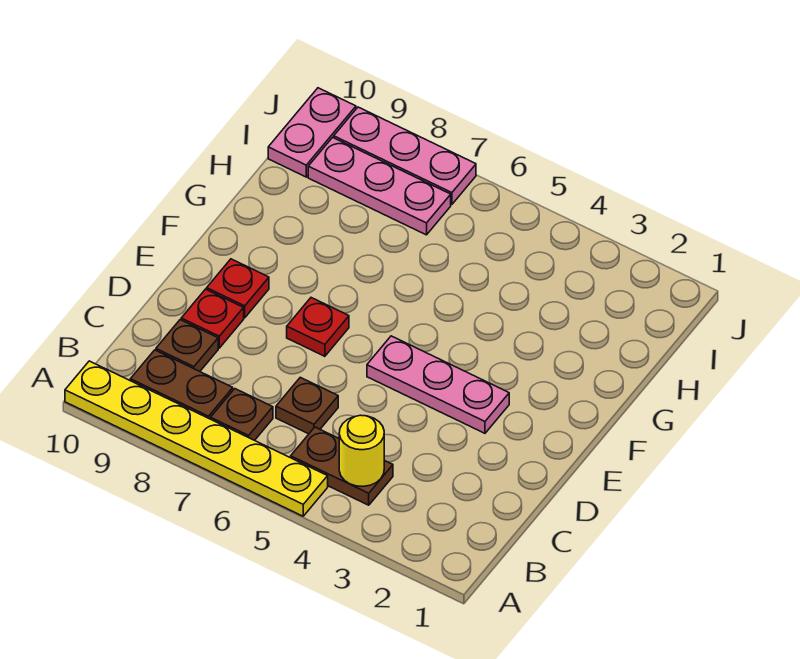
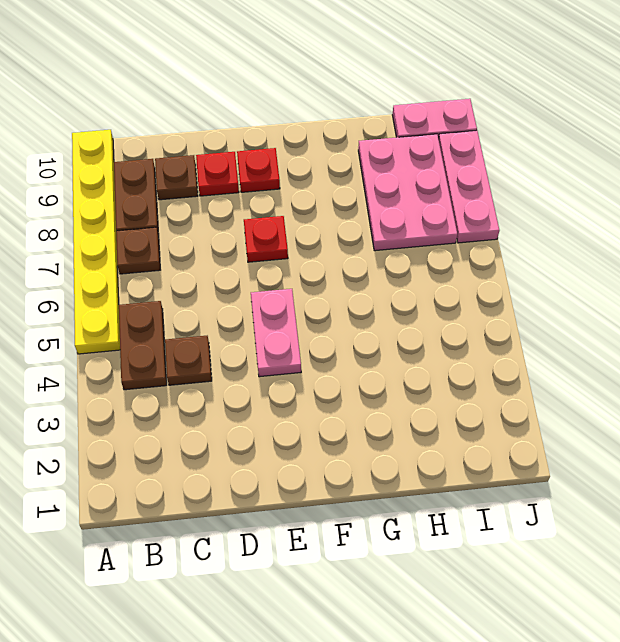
yellow 1x1 round brick [339,415,384,486] -> none
brown 1x1 plate [276,377,338,434] -> brown 1x1 plate moved to [165,336,212,385]
pink 1x3 plate [367,336,509,433] -> pink 1x2 plate [251,289,301,377]
pink 1x3 plate [308,137,451,235] -> pink 2x3 plate [358,134,457,251]

